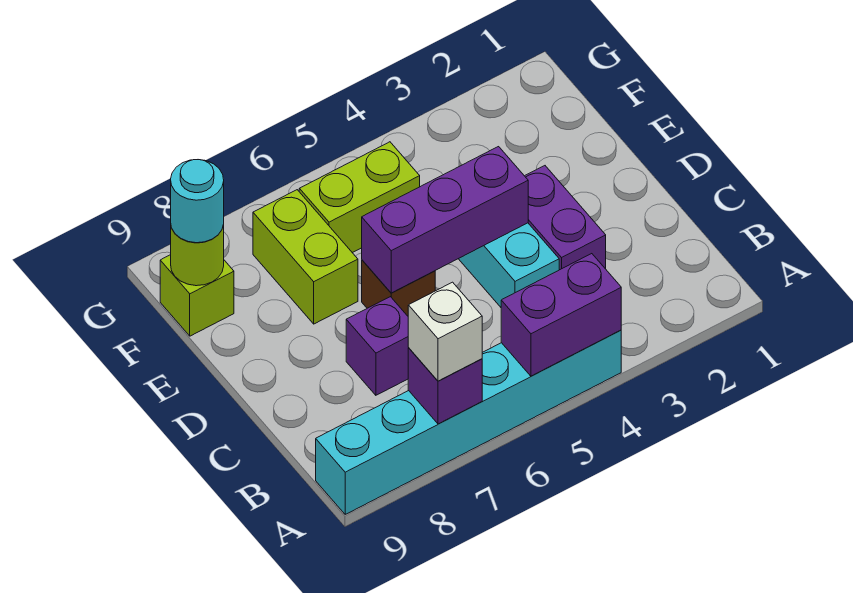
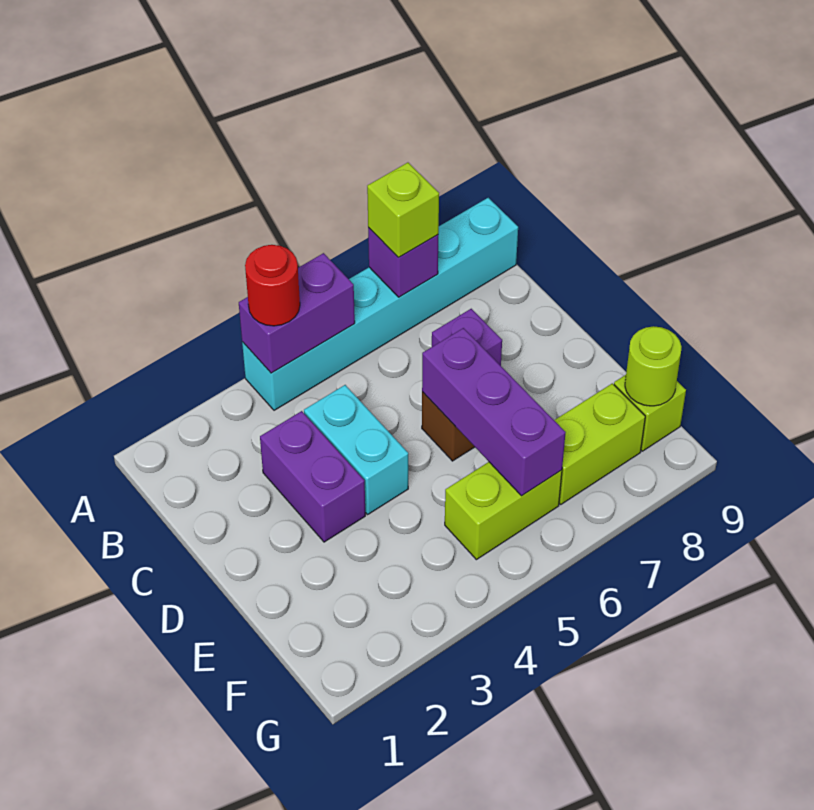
none -> red 1x1 round brick [245,245,300,326]
white 1x1 brick [408,282,482,381] -> lime 1x1 brick [367,163,439,257]
purple 1x3 brick [362,147,528,293] -> purple 1x3 brick turned to [422,328,566,496]
lime 1x2 brick [253,190,358,324] -> lime 1x2 brick turned to [554,383,645,504]
cyan 1x1 round brick [171,160,224,243] -> none

